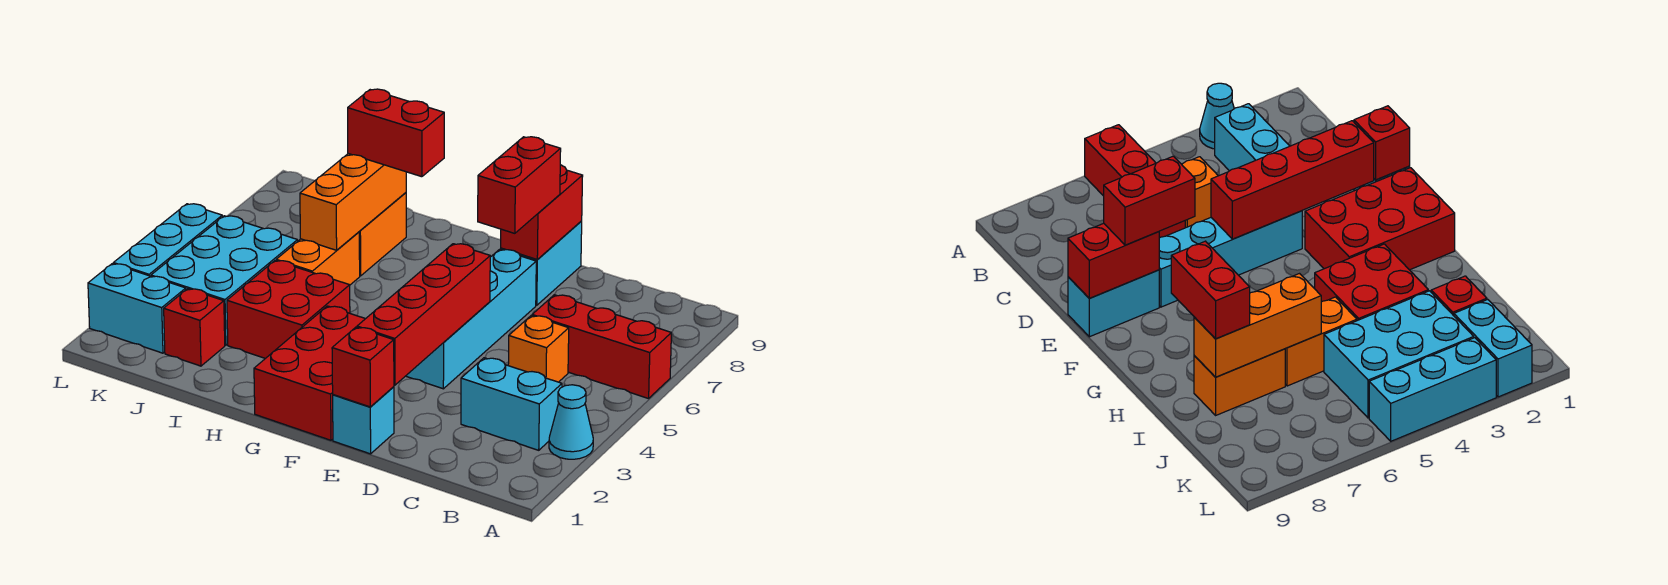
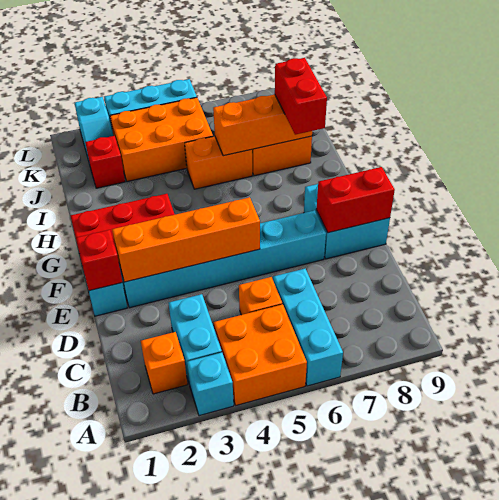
cyan 1x1 cone [549,385,593,459] -> cyan 1x1 brick [187,353,234,416]
none -> orange 2x2 brick [214,304,307,405]
red 1x3 brick [532,295,671,399] -> cyan 1x3 brick [273,269,343,386]
none -> orange 1x1 brick [141,332,187,394]
red 1x4 brick [357,244,490,385] -> orange 1x4 brick [112,197,260,282]
cyan 1x4 brick [406,249,536,389] -> cyan 1x6 brick [119,210,326,308]
red 1x2 brick [478,137,561,233] -> none
cyan 1x2 brick [501,221,582,305] -> cyan 2x2 brick [304,184,390,259]
red 2x2 brick [227,260,350,358] -> none
cyan 2x3 brick [151,216,298,345] -> orange 2x3 brick [110,98,213,182]
cyan 1x2 brick [88,264,186,353] -> cyan 1x2 slope [75,97,113,164]

